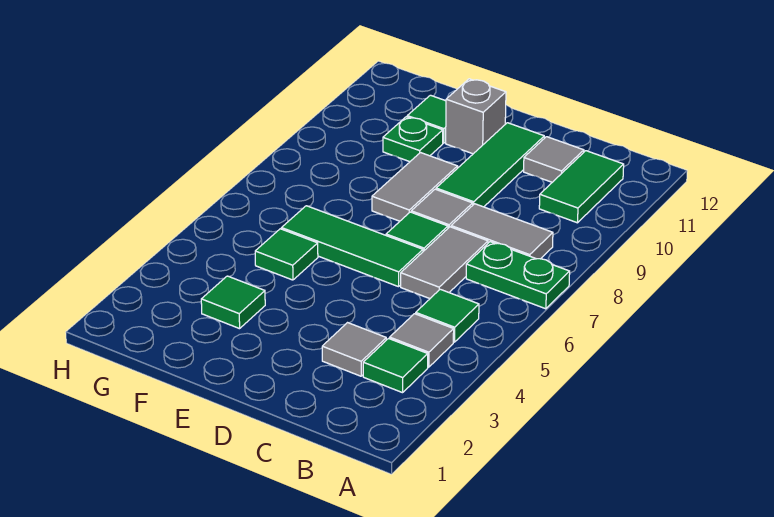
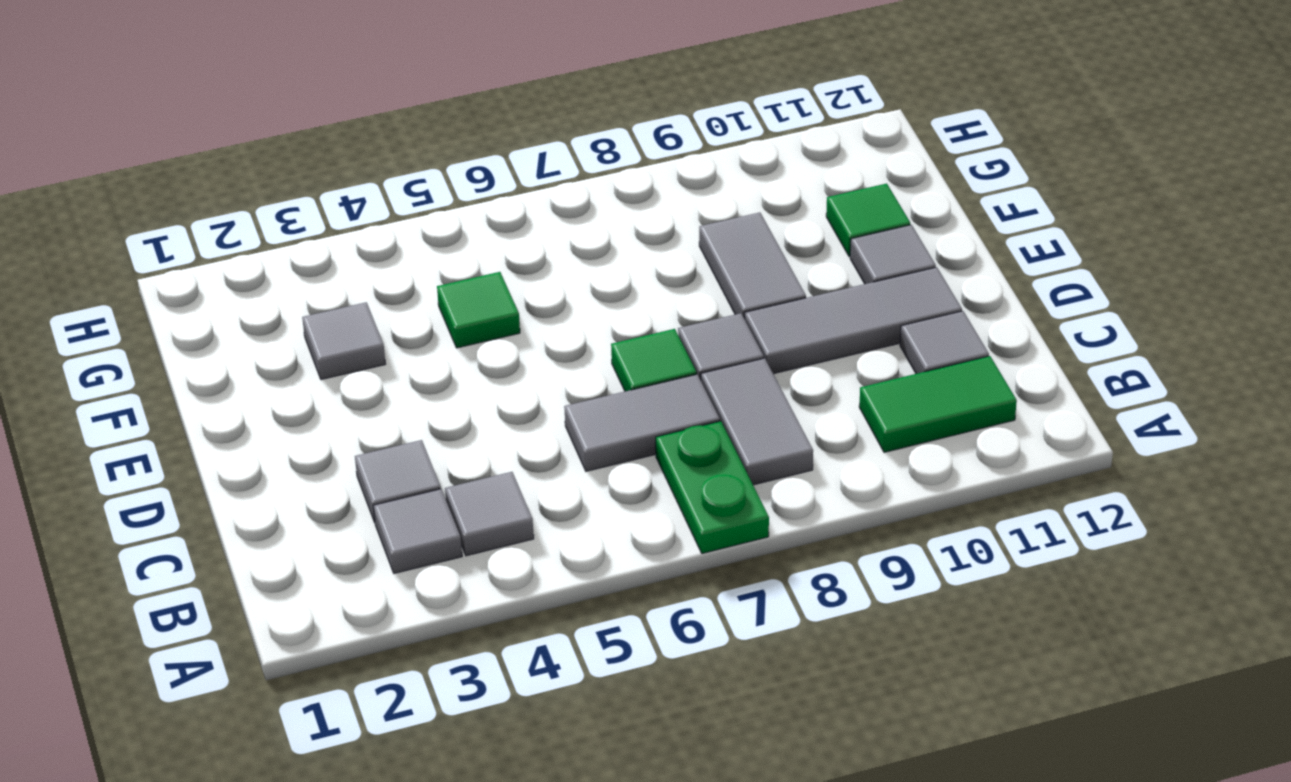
green 1x1 tile [363,338,428,393] -> grey 1x1 tile [373,489,462,574]
green 1x1 tile [416,289,479,342] -> none
green 1x3 tile [282,206,423,287] -> none
green 1x3 tile [436,123,544,207] -> grey 1x3 tile [745,267,962,374]
grey 1x2 tile [372,153,458,221] -> grey 1x2 tile turned to [699,213,806,319]
grey 1x1 brick [446,79,506,154] -> grey 1x1 tile [850,225,936,284]
green 1x1 tile [201,276,265,329] -> grey 1x1 tile [302,302,386,380]
green 1x1 plate [383,117,443,162] -> none

